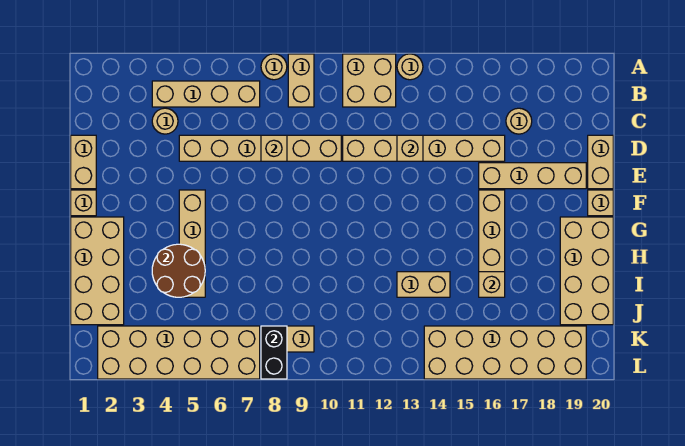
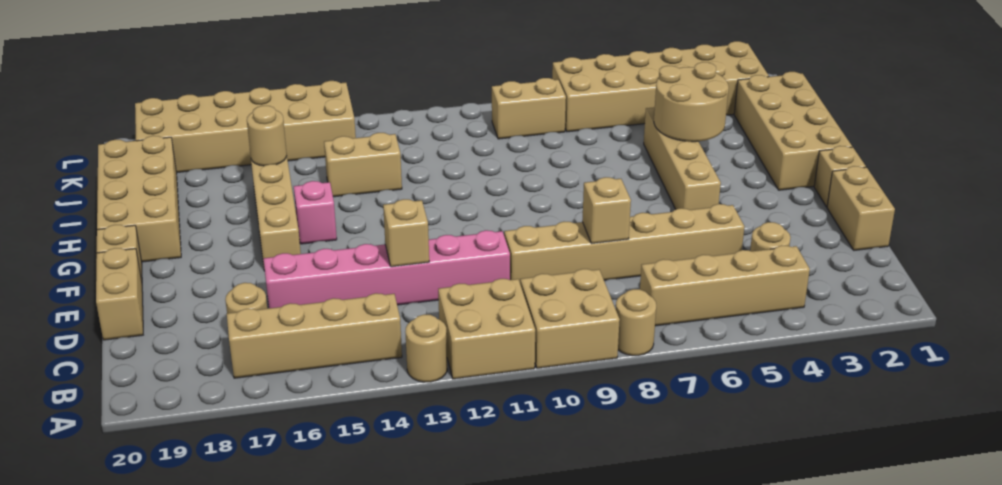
tan 1x2 brick [288,54,314,107] -> tan 2x2 brick [520,269,620,368]
tan 1x6 brick [343,135,505,161] -> pink 1x6 brick [263,230,510,308]
tan 1x4 brick [479,163,586,189] -> tan 1x4 brick moved to [227,293,402,378]
none -> pink 1x1 brick [294,181,337,244]
brown 2x2 round brick [152,244,205,297] -> tan 2x2 round brick [654,62,729,142]
tan 1x1 brick [479,272,505,297] -> tan 1x1 round brick [247,106,287,166]
black 1x2 brick [261,326,287,379] -> none

